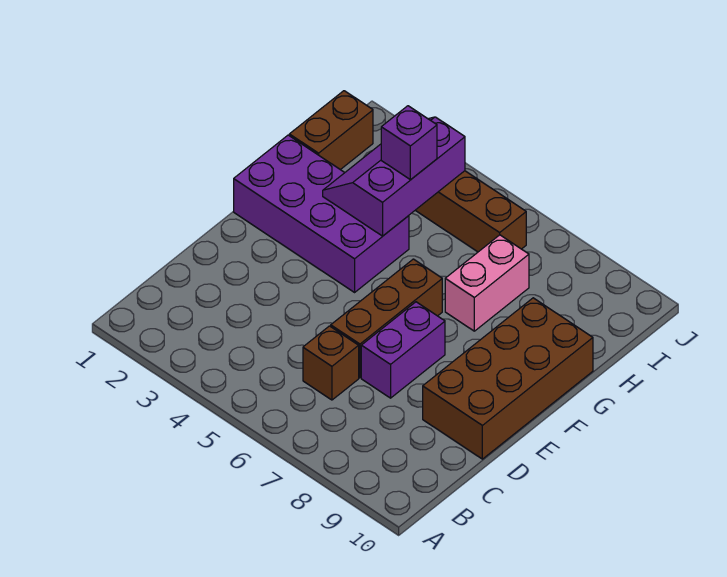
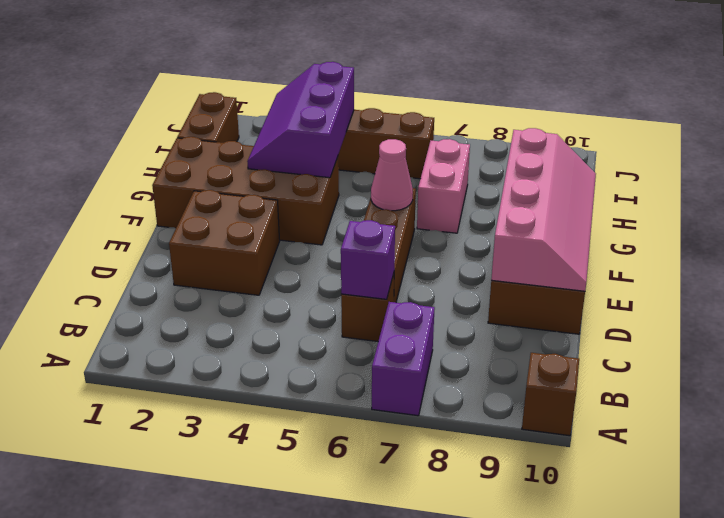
none -> brown 1x1 brick [522,353,579,436]
none -> brown 2x2 brick [169,190,280,295]
purple 1x2 brick [361,302,445,398] -> purple 1x2 brick moved to [372,302,435,416]
none -> pink 2x4 slope [491,128,596,291]
purple 2x4 brick [234,135,409,292] -> brown 2x4 brick [152,137,339,245]
none -> pink 1x1 cone [371,139,413,211]
purple 1x1 brick [381,106,437,180] -> purple 1x1 brick moved to [341,220,395,299]

